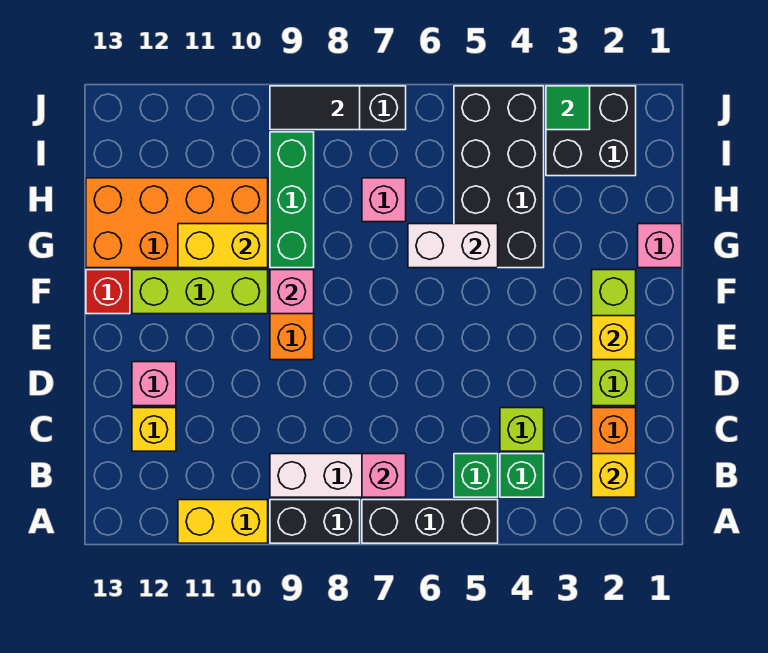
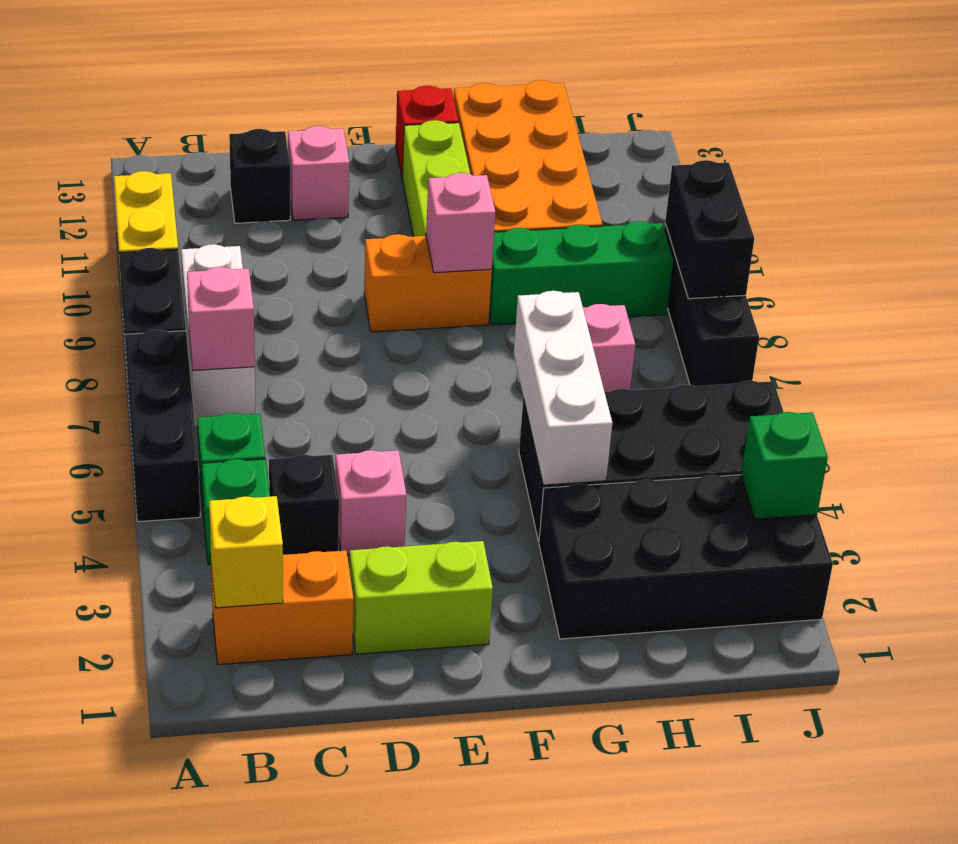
lime 1x1 brick [500,408,544,451] -> black 1x1 brick [269,455,339,555]
yellow 1x1 brick [132,408,176,451] -> black 1x1 brick [229,129,290,223]
lime 1x3 brick [592,270,636,406] -> lime 1x2 brick [349,541,493,654]
yellow 1x1 brick [592,316,636,360] -> none
pink 1x1 brick [638,224,682,268] -> pink 1x1 brick moved to [335,450,406,555]
white 1x2 brick [408,224,498,268] -> white 1x3 brick [514,291,612,485]
yellow 1x2 brick [178,224,268,268] -> none
black 2x2 brick [546,86,636,176] -> black 2x4 brick [539,475,833,639]
green 1x1 tile [546,86,590,130] -> green 1x1 brick [741,412,828,519]
black 1x2 tile [270,86,360,130] -> black 1x2 brick [665,160,754,299]

